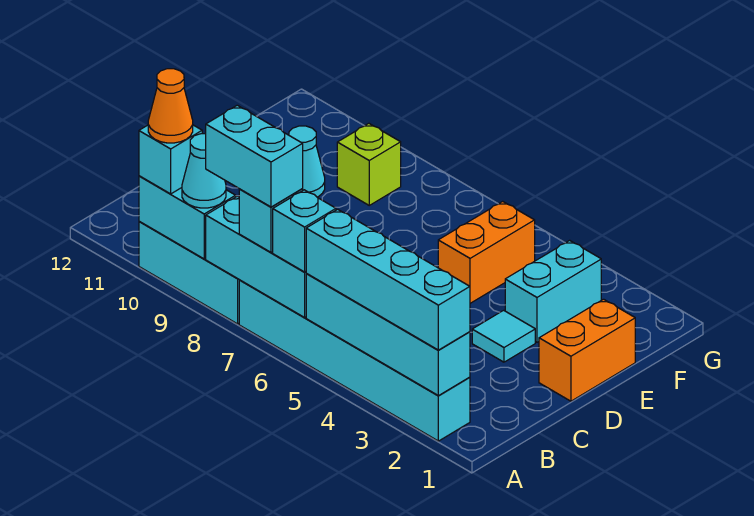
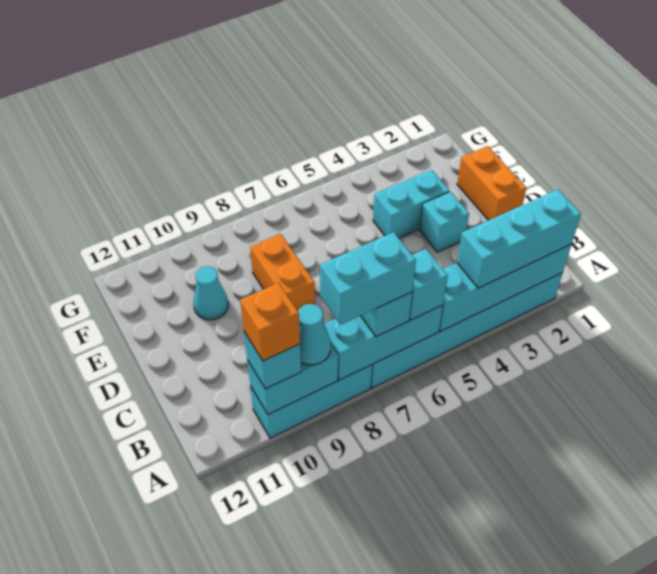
cyan 1x4 brick [306,209,470,350] -> cyan 1x3 brick [457,189,581,288]
orange 1x1 cone [148,69,193,143] -> orange 1x1 brick [240,283,300,361]
cyan 1x1 tile [472,310,535,362] -> cyan 1x1 brick [420,192,469,252]
cyan 1x2 brick [505,240,601,342] -> cyan 1x2 brick turned to [373,170,450,238]
orange 1x2 brick [438,201,535,303] -> orange 1x2 brick moved to [250,234,315,311]
lime 1x1 brick [337,123,401,205] -> none

